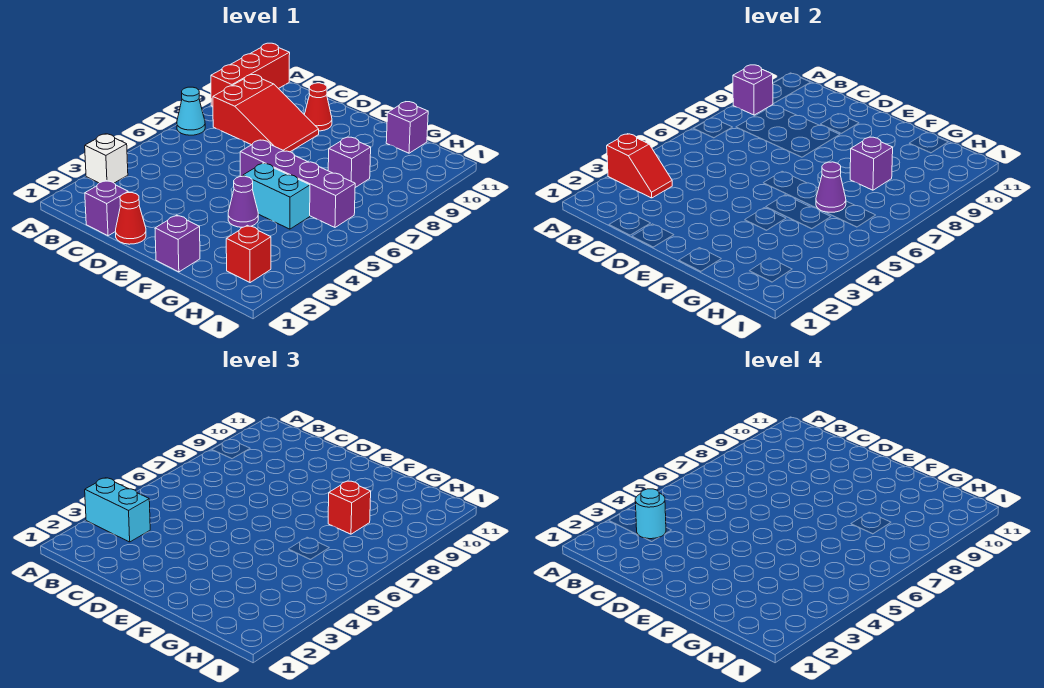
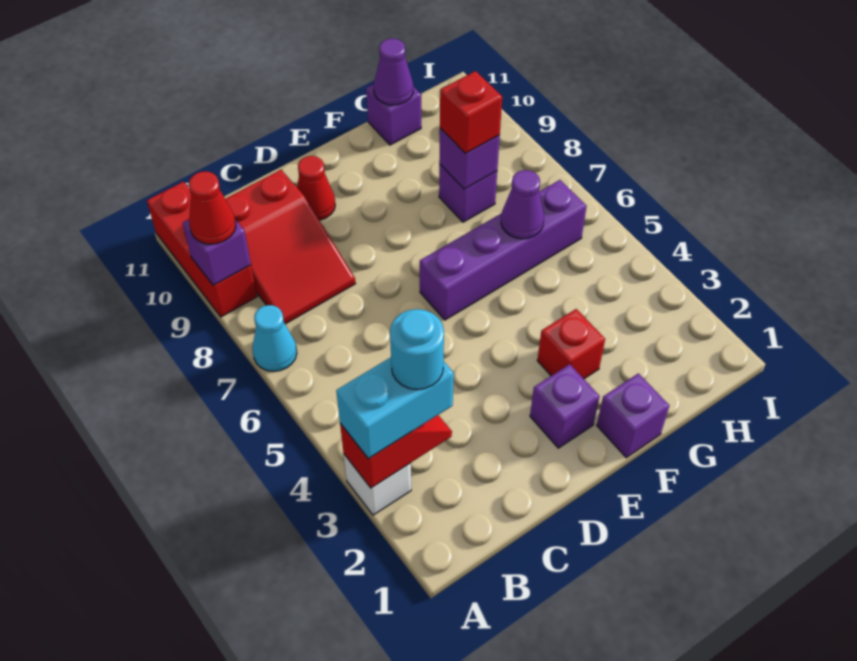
red 2x3 slope [213,75,319,152] -> red 2x3 slope turned to [226,170,355,324]
purple 1x1 brick [85,181,128,236] -> purple 1x1 brick moved to [530,364,600,448]
red 1x1 cone [116,193,146,244] -> red 1x1 cone moved to [189,172,236,244]
purple 1x1 cone [228,176,258,227] -> purple 1x1 cone moved to [374,39,413,105]
cyan 1x2 brick [243,163,310,229] -> none
red 1x1 brick [226,225,271,282] -> red 1x1 brick moved to [537,309,605,379]

